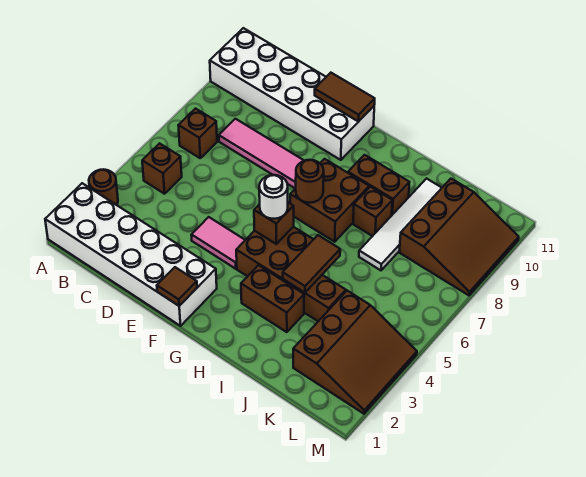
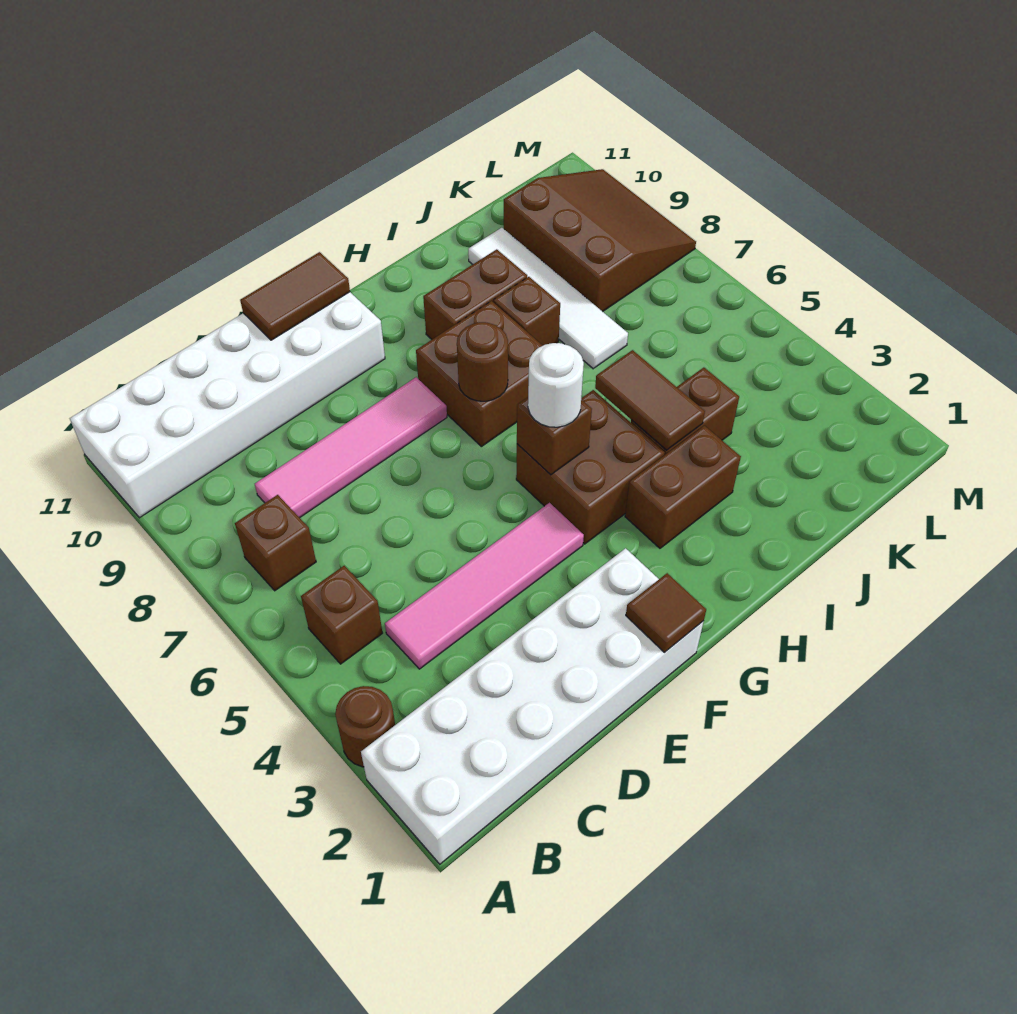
pink 1x2 tile [192,217,245,269] -> pink 1x4 tile [385,503,584,669]
brown 3x3 slope [293,291,417,414] -> none

